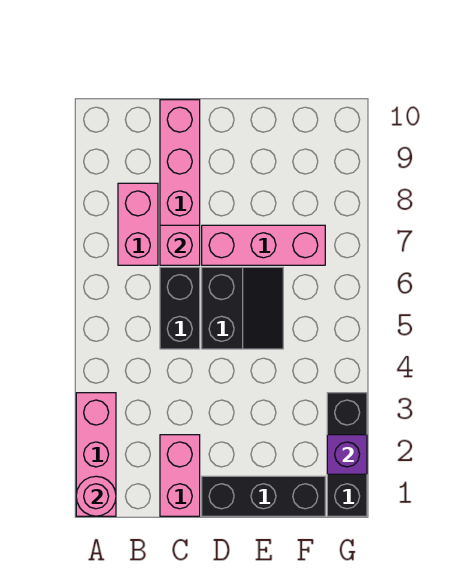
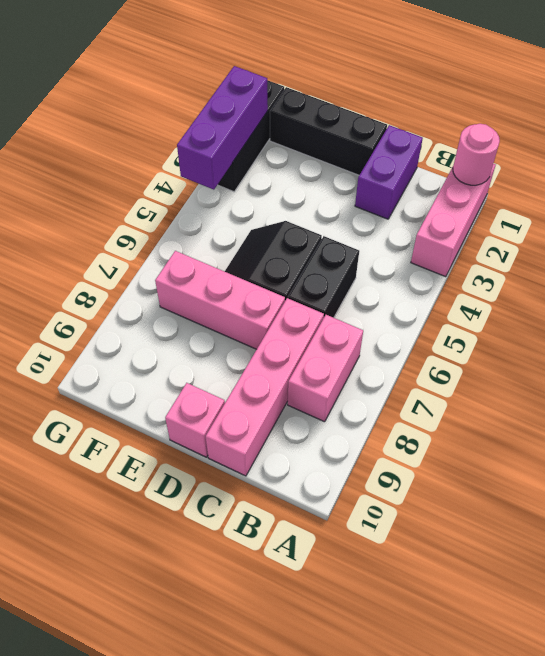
pink 1x2 brick [160,435,200,516] -> purple 1x2 brick [355,125,423,219]
pink 1x1 brick [160,225,200,265] -> pink 1x1 brick moved to [165,383,225,457]
purple 1x1 brick [327,435,367,474] -> purple 1x3 brick [177,66,268,190]

